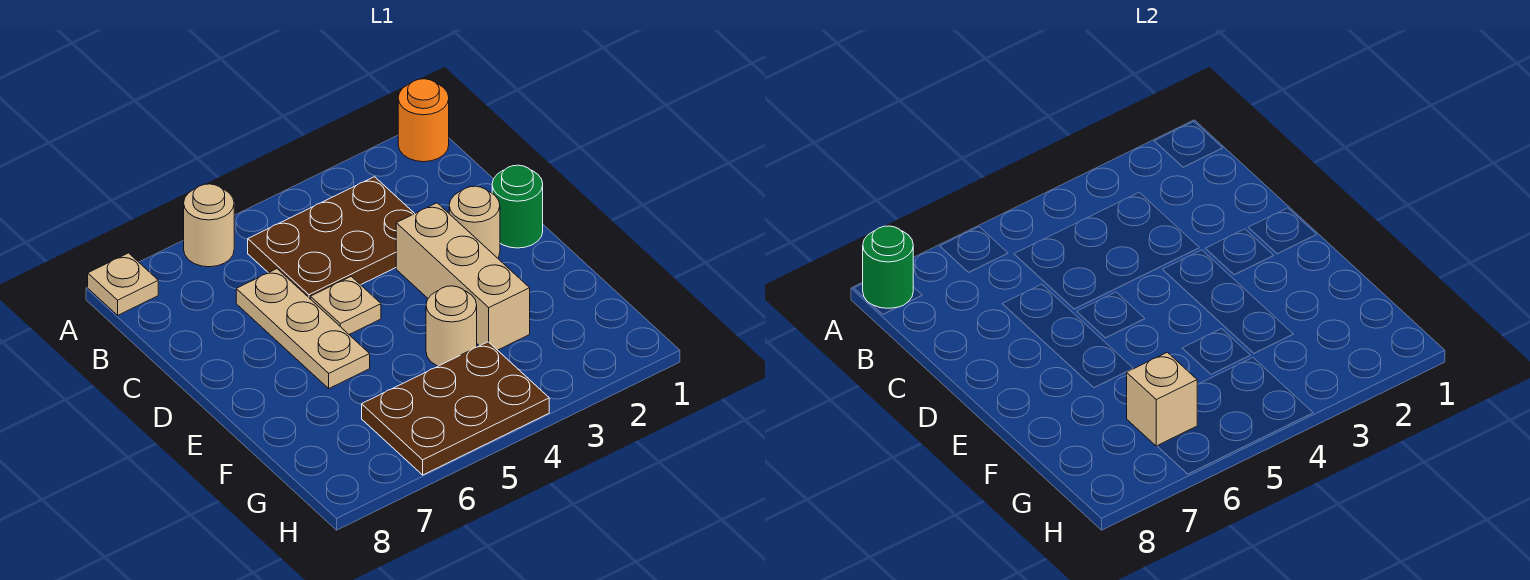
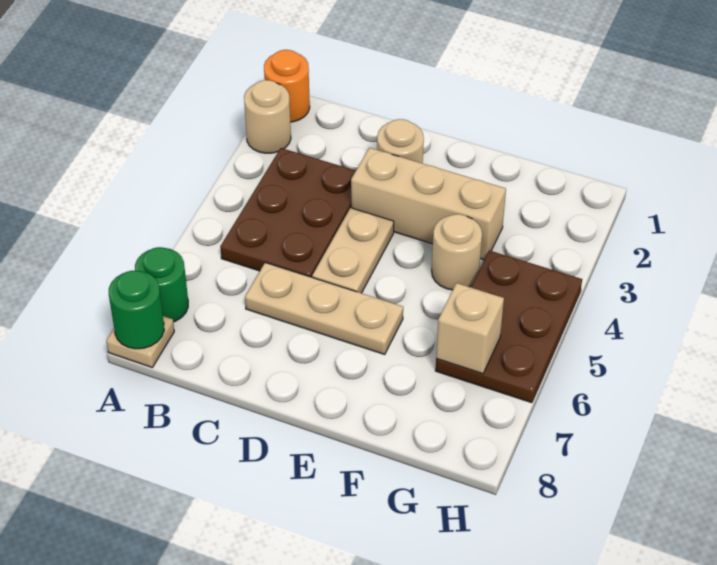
tan 1x1 round brick [184,184,234,267] -> tan 1x1 round brick moved to [244,80,291,153]
green 1x1 round brick [492,165,543,248] -> green 1x1 round brick moved to [135,247,188,322]
tan 1x1 plate [310,276,381,334] -> tan 1x2 plate [312,208,394,293]

